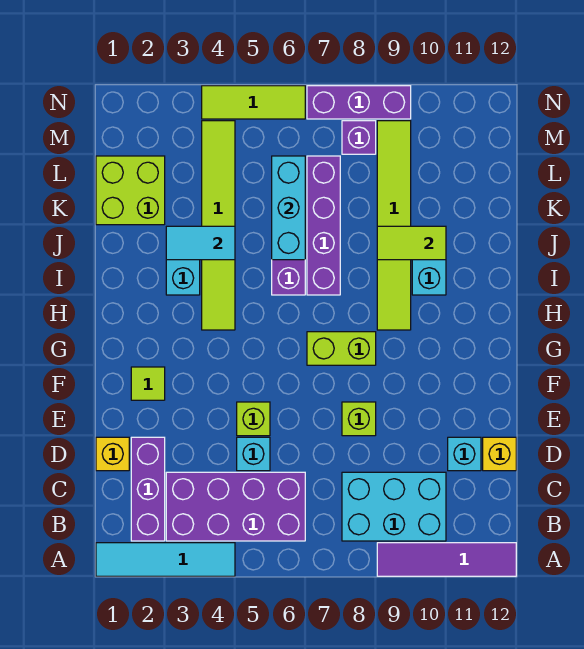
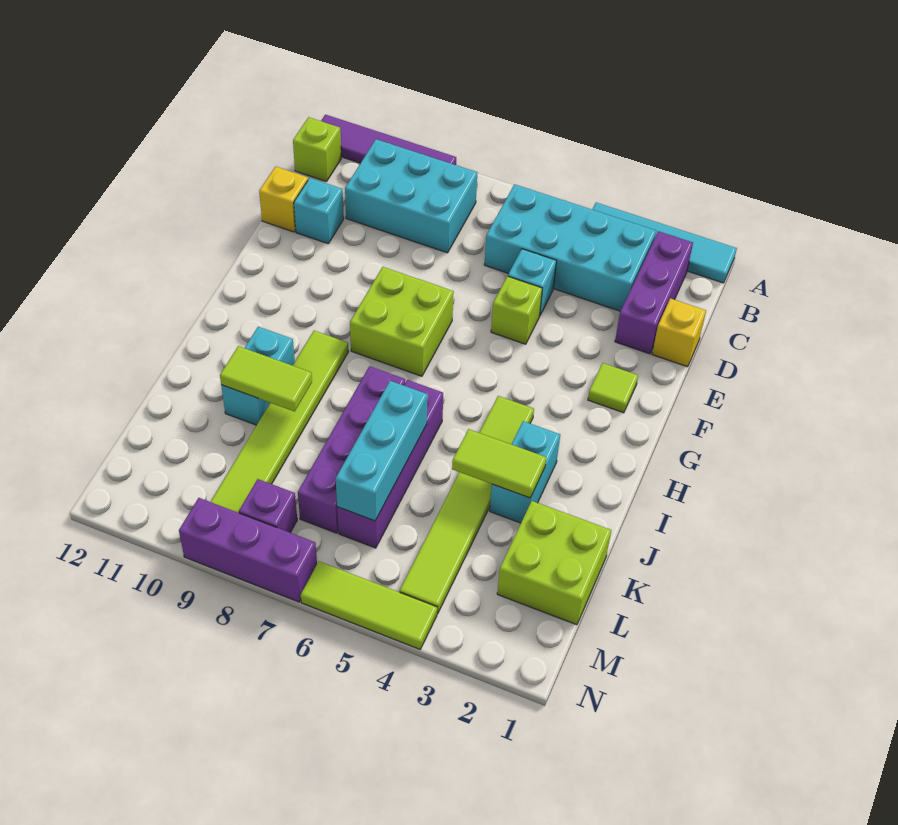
purple 2x4 brick [166,472,305,541] -> cyan 2x4 brick [484,184,656,311]
lime 1x1 brick [342,402,376,436] -> lime 1x1 brick moved to [293,117,341,182]
lime 1x2 brick [307,332,376,365] -> lime 2x2 brick [350,267,454,376]
cyan 1x2 tile [166,226,235,260] -> lime 1x2 tile [452,429,546,498]

